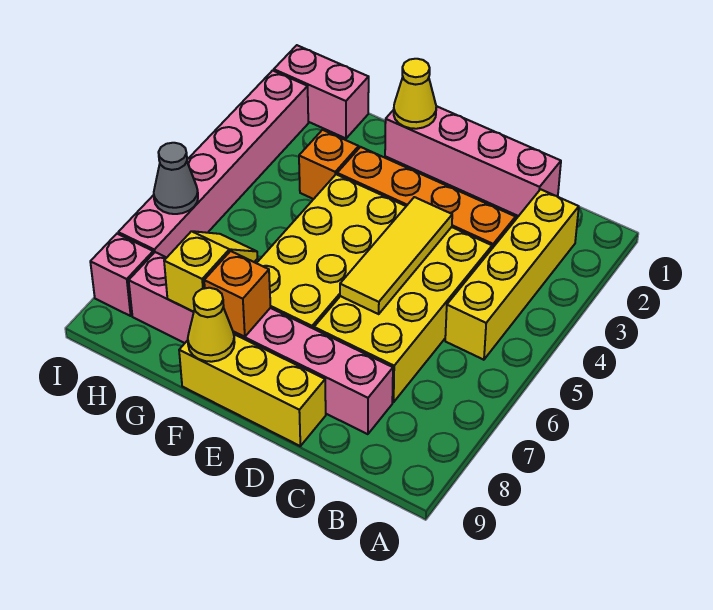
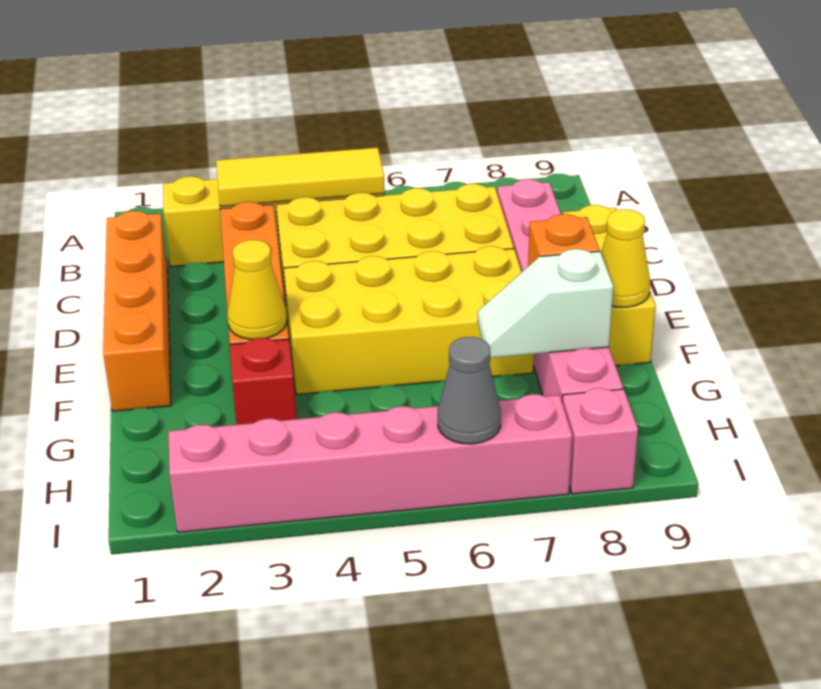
pink 1x4 brick [385,106,561,216] -> orange 1x4 brick [103,211,171,411]
yellow 1x3 tile [340,197,452,314] -> yellow 1x3 tile moved to [216,148,385,207]
yellow 1x1 cone [394,59,436,129] -> yellow 1x1 cone moved to [227,240,287,339]
orange 1x1 brick [299,130,359,199] -> red 1x1 brick [230,338,297,425]
yellow 1x2 slope [164,231,257,312] -> white 1x2 slope [478,249,613,358]
pink 1x2 brick [274,45,369,138] -> none

